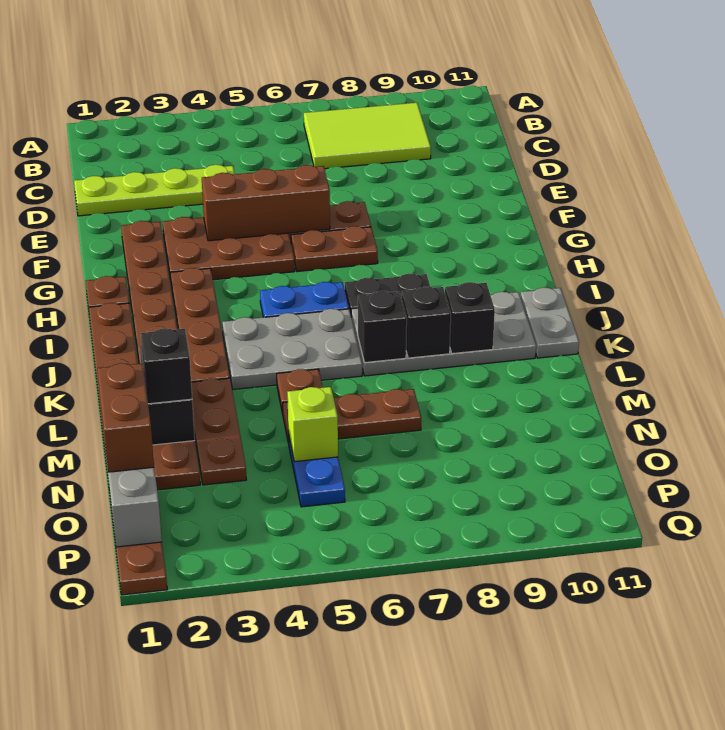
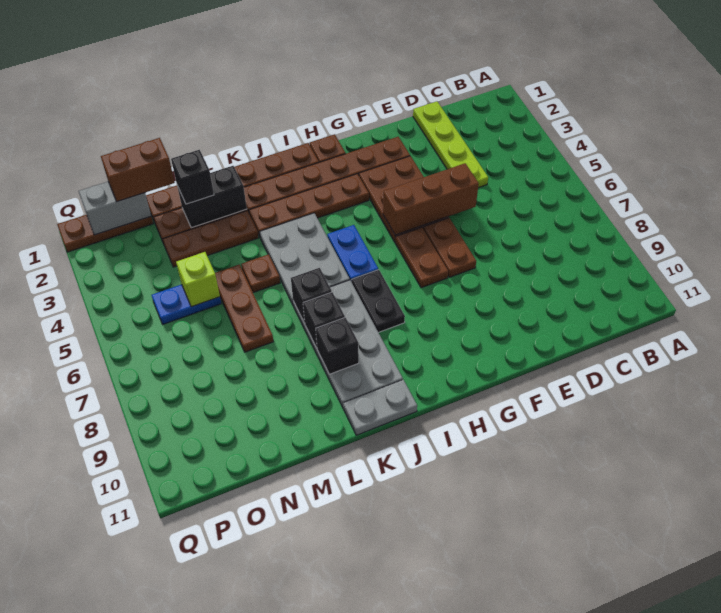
lime 2x3 tile [304,103,431,169] -> none
brown 1x3 brick [202,165,330,241] -> brown 1x3 brick turned to [383,163,479,235]

